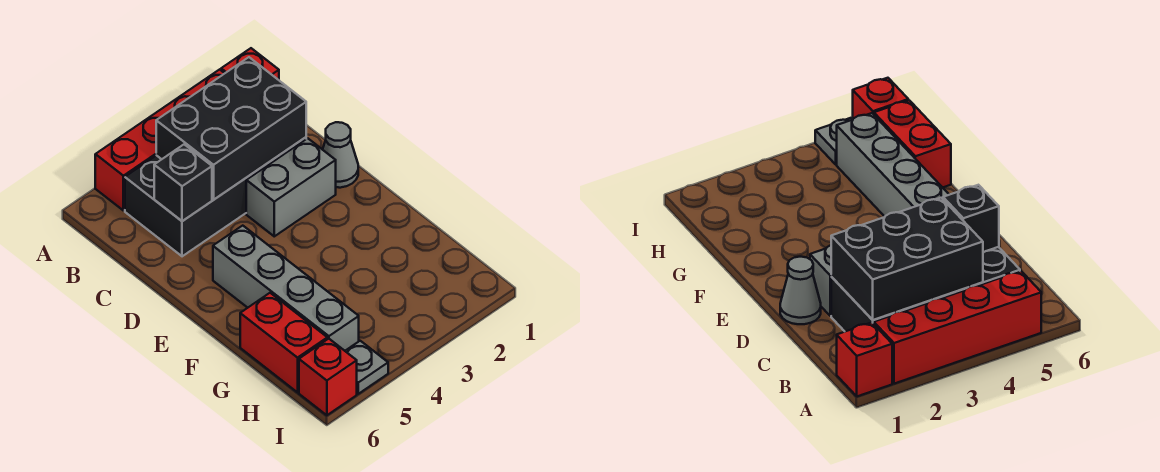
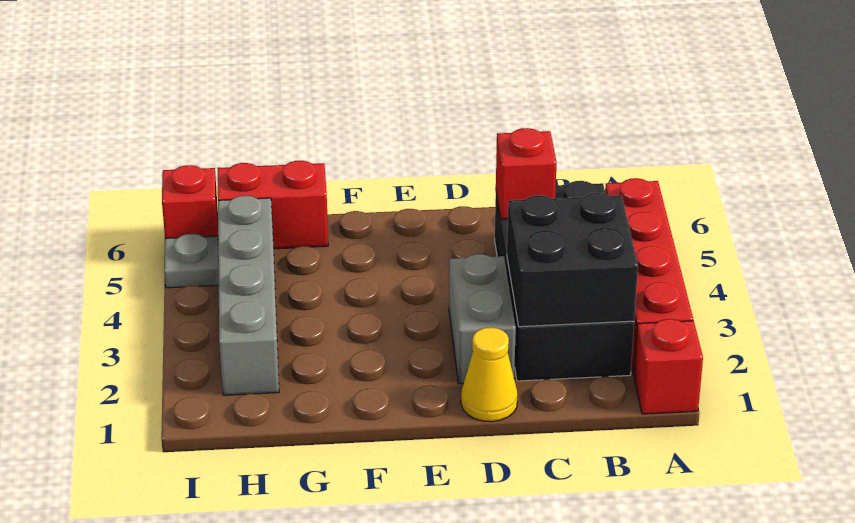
black 2x3 brick [156,57,306,200] -> black 2x2 brick [507,193,638,327]
black 1x1 brick [154,144,212,221] -> red 1x1 brick [496,128,557,219]
grey 1x1 cone [323,122,358,188] -> yellow 1x1 cone [461,327,518,422]
grey 1x4 brick [213,226,359,351] -> grey 1x4 brick turned to [218,195,279,395]

